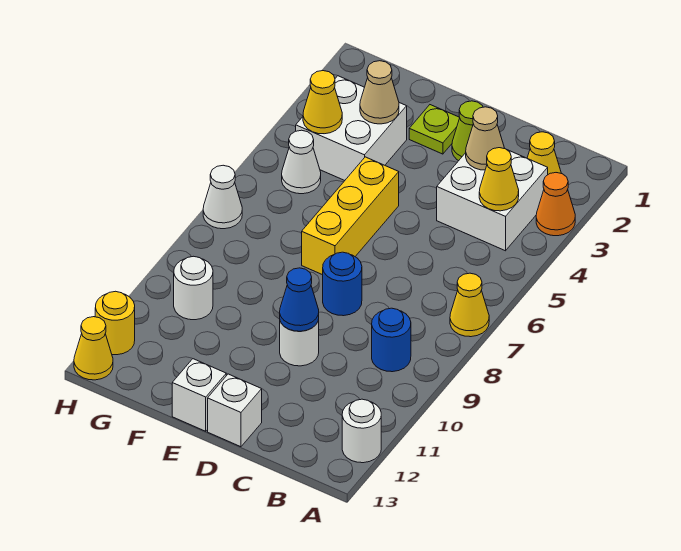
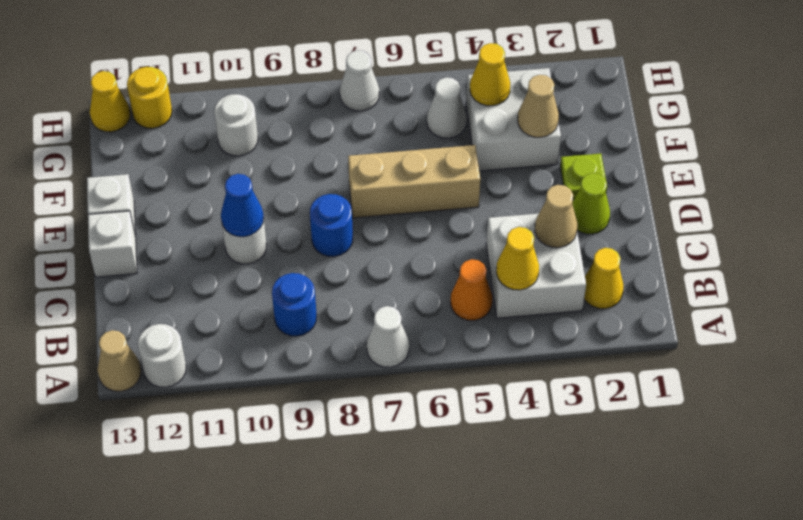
orange 1x1 cone [536,173,575,236] -> orange 1x1 cone moved to [451,259,492,320]
yellow 1x1 cone [450,273,489,337] -> white 1x1 cone [367,306,409,367]
none -> tan 1x1 cone [97,330,141,391]
yellow 1x3 brick [302,157,399,275] -> tan 1x3 brick [348,145,480,218]

